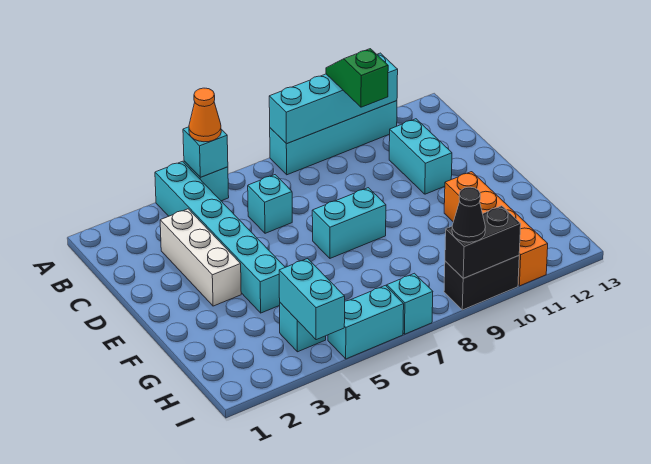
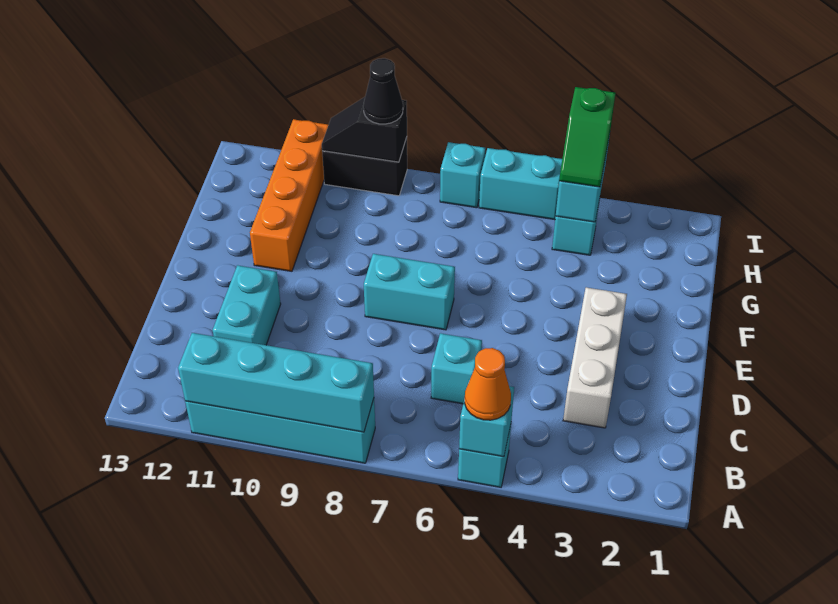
cyan 1x6 brick [155,161,285,313] -> none
green 1x2 slope [326,49,388,107] -> green 1x2 slope moved to [559,87,615,187]
black 1x2 brick [445,206,521,278] -> black 1x2 slope [322,97,407,162]

